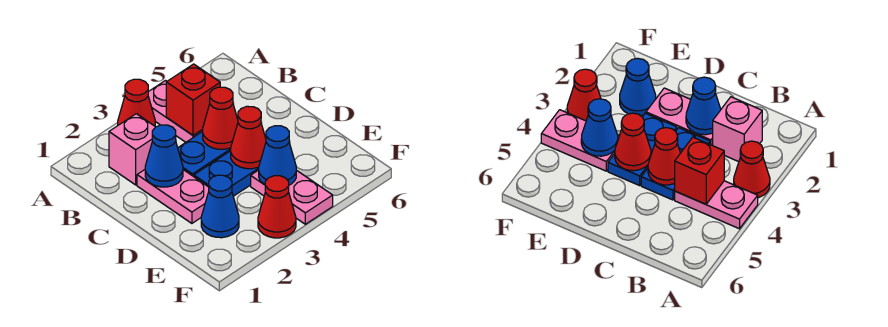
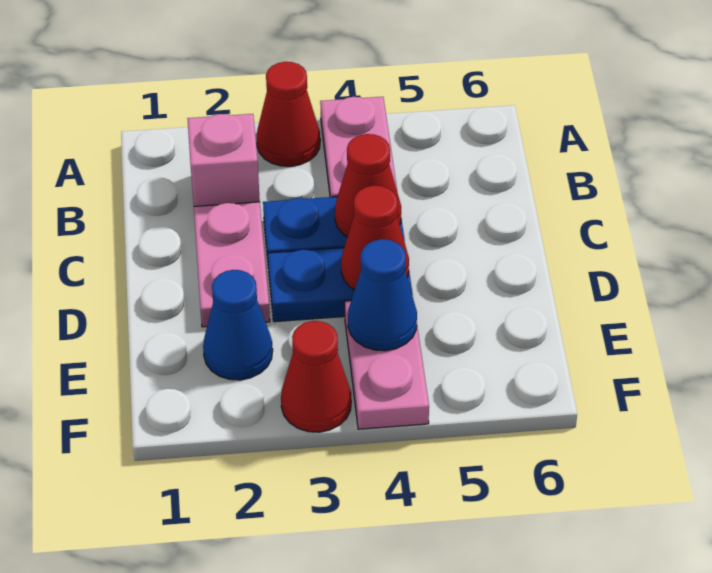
red 1x1 brick [166,64,220,135] -> none
blue 1x1 cone [145,125,183,187] -> none

